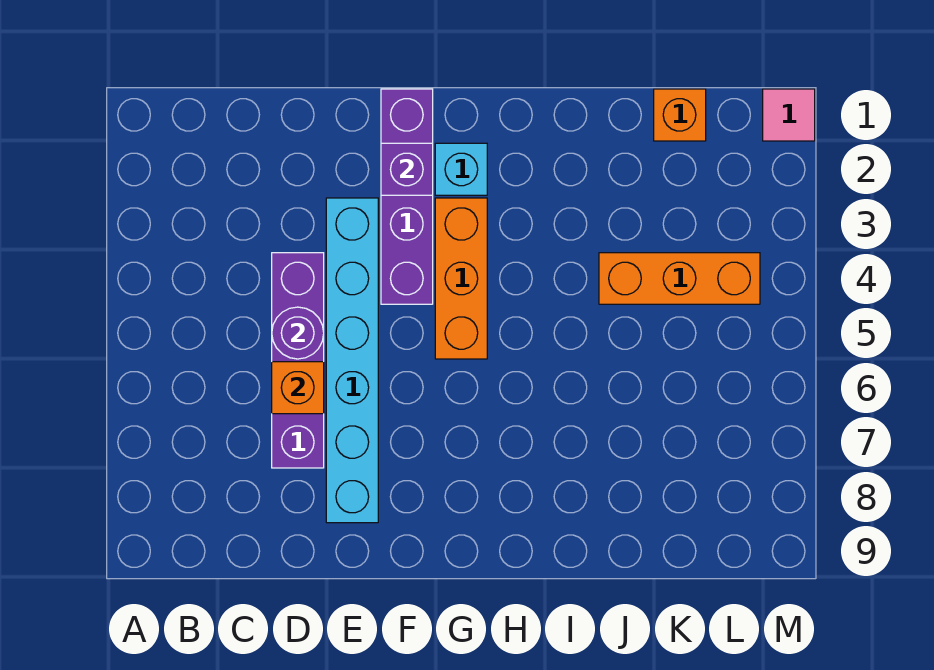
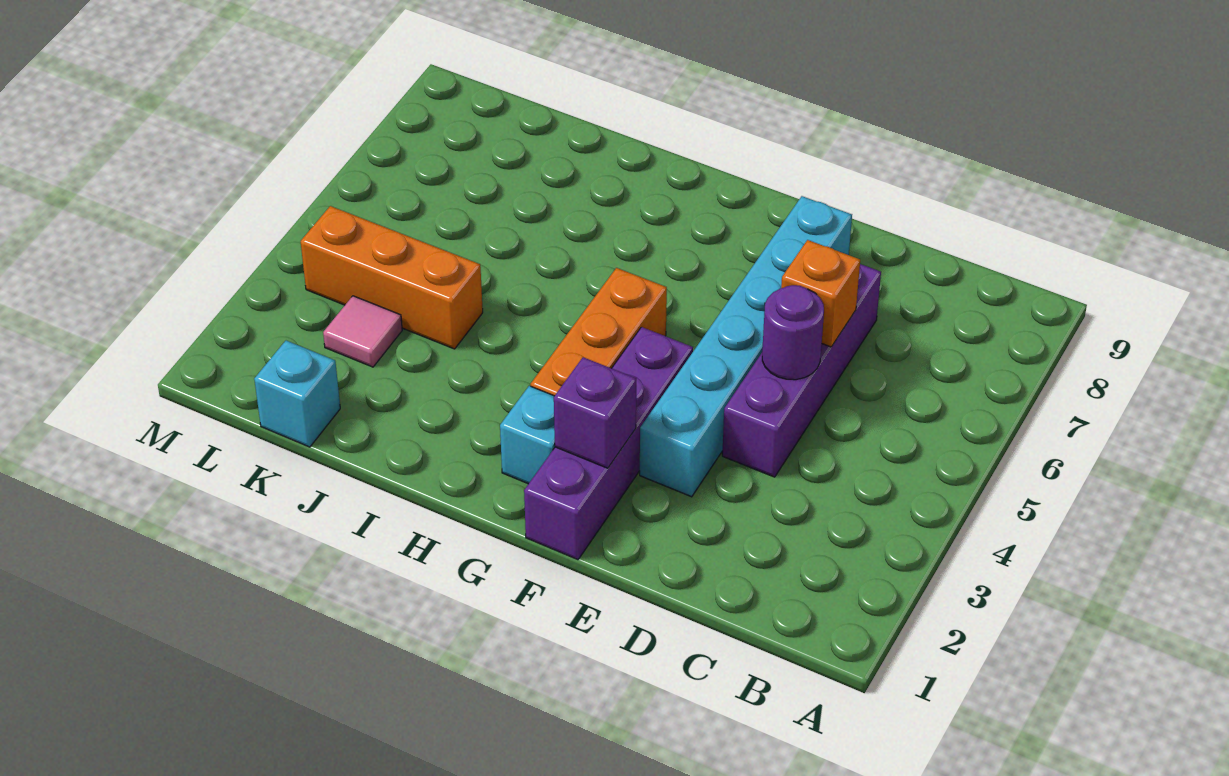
orange 1x1 brick [654,89,706,141] -> cyan 1x1 brick [254,341,340,447]
pink 1x1 tile [763,89,815,141] -> pink 1x1 tile moved to [323,296,402,367]

